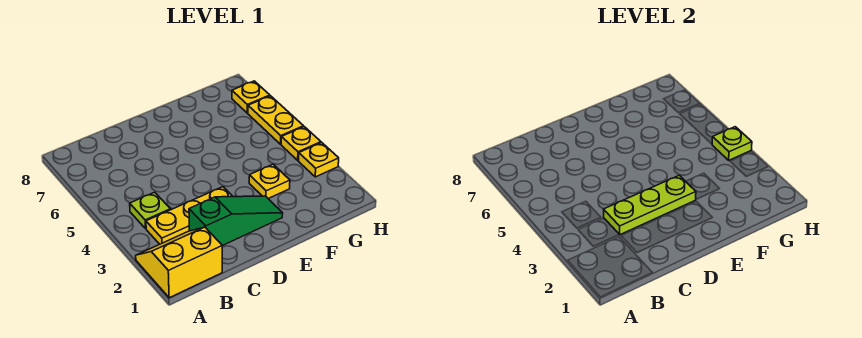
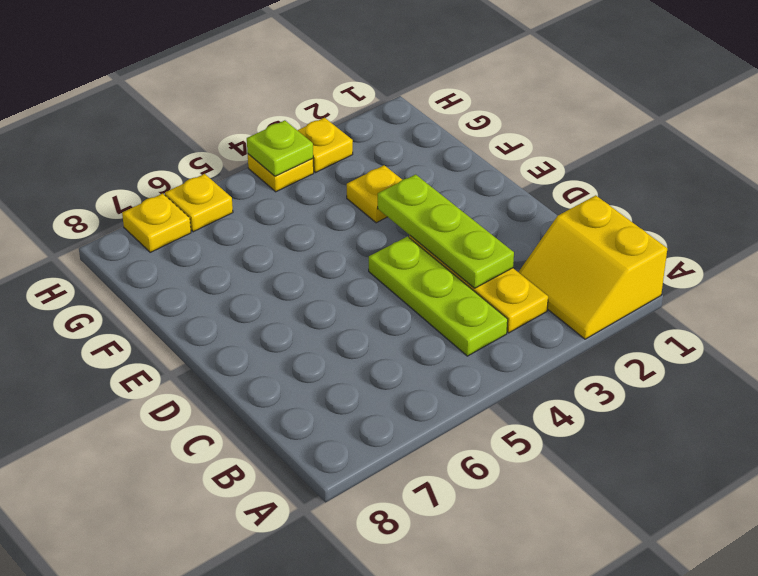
lime 1x1 plate [130,192,170,228] -> lime 1x3 plate [369,236,508,356]
green 1x3 slope [189,196,283,246] -> none
yellow 1x2 plate [248,96,304,144] -> yellow 1x1 plate [165,174,233,232]

